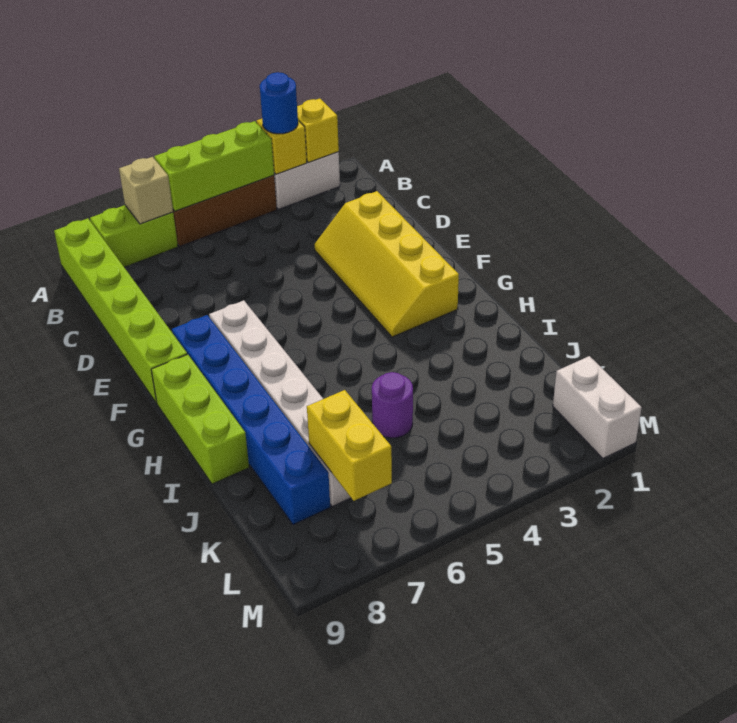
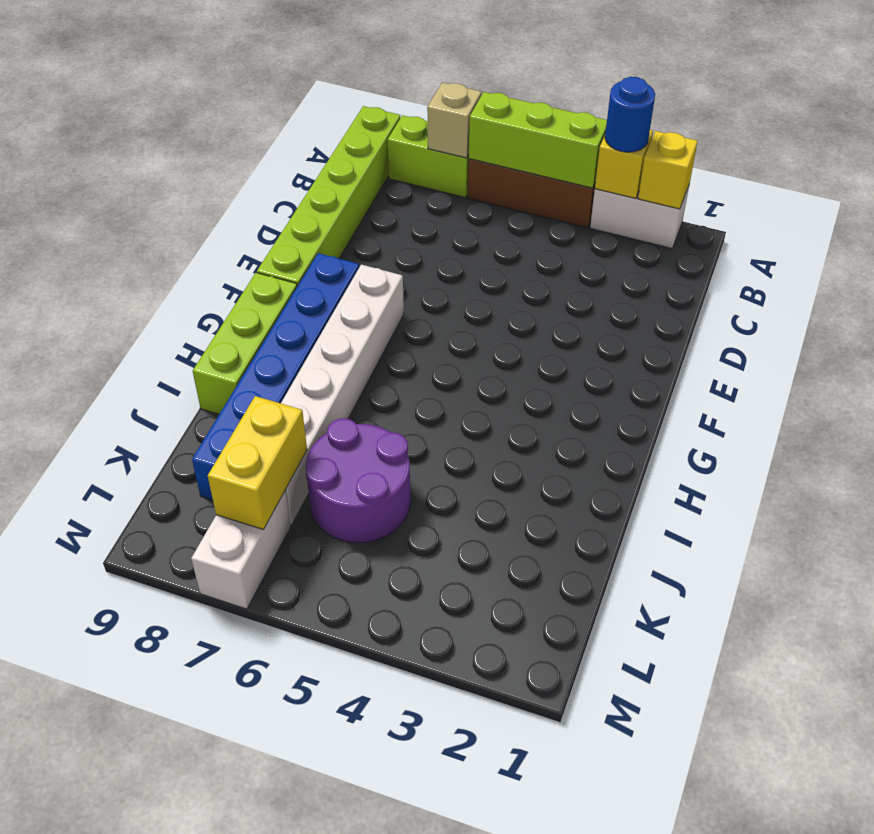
yellow 2x4 slope [314,191,459,337] -> none
purple 1x1 round brick [372,372,413,438] -> purple 2x2 round brick [306,418,411,543]
white 1x2 brick [553,356,642,458] -> white 1x2 brick moved to [191,491,291,609]

